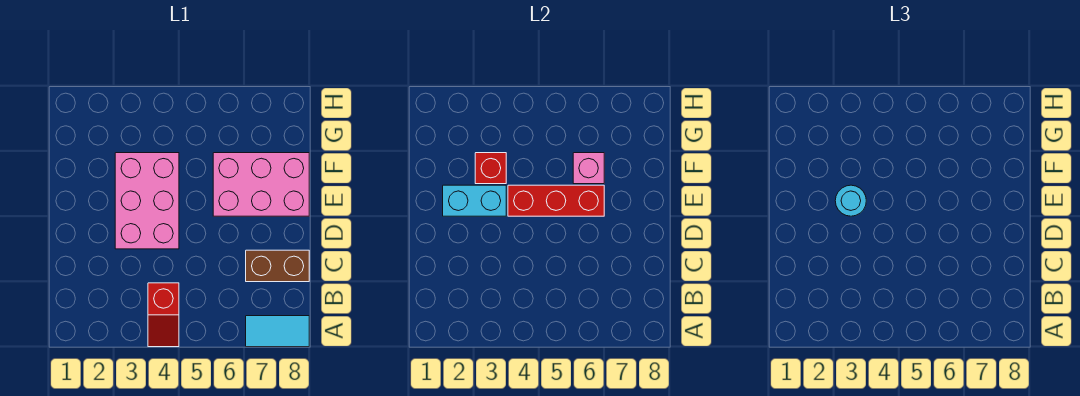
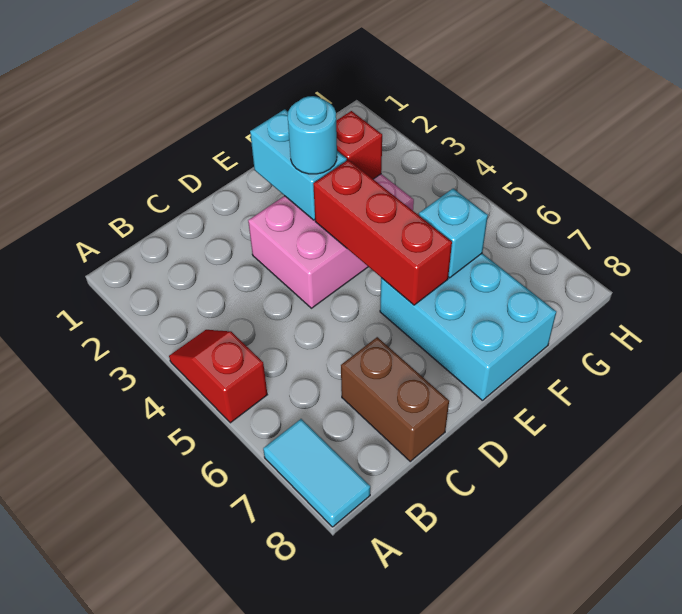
red 1x2 slope [148,283,179,347] -> red 1x2 slope turned to [169,330,267,423]
pink 2x3 brick [213,153,309,216] -> cyan 2x3 brick [380,253,556,400]
pink 1x1 brick [573,153,604,184] -> cyan 1x1 brick [419,189,488,278]

